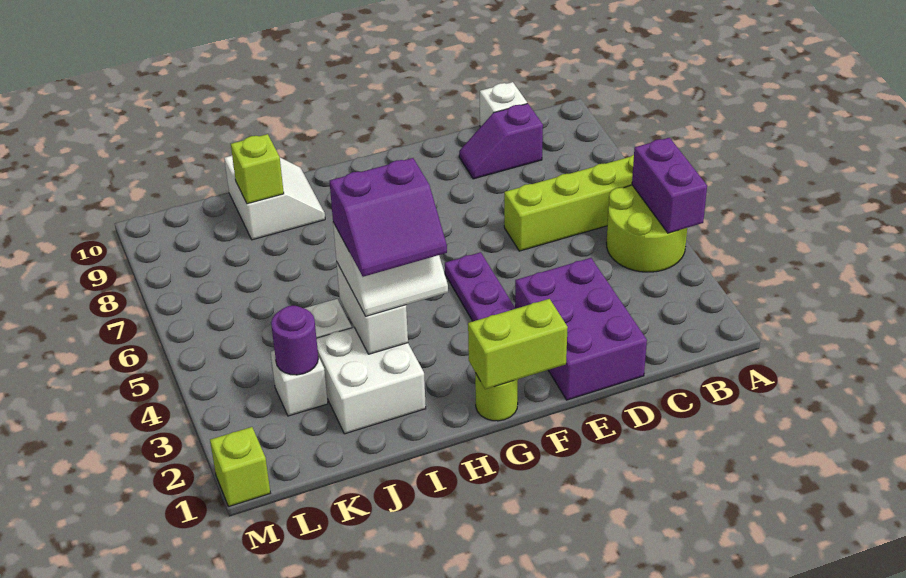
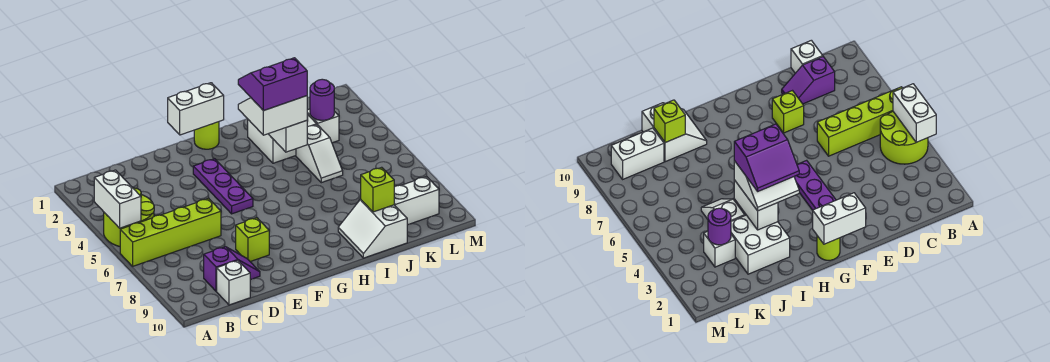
purple 1x2 brick [632,138,707,233] -> white 1x2 brick [94,170,141,228]
purple 2x3 brick [515,258,647,400] -> none
lime 1x2 brick [468,299,568,389] -> white 1x2 brick [168,83,224,135]
none -> white 1x2 brick [394,177,439,225]
lime 1x1 brick [210,427,270,506] -> lime 1x1 brick moved to [236,218,269,262]

